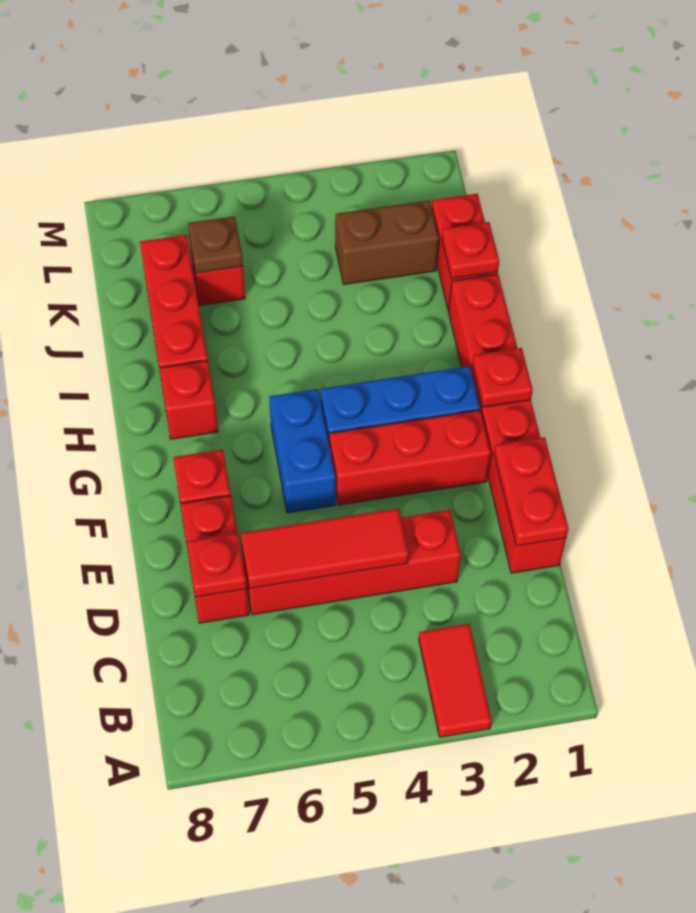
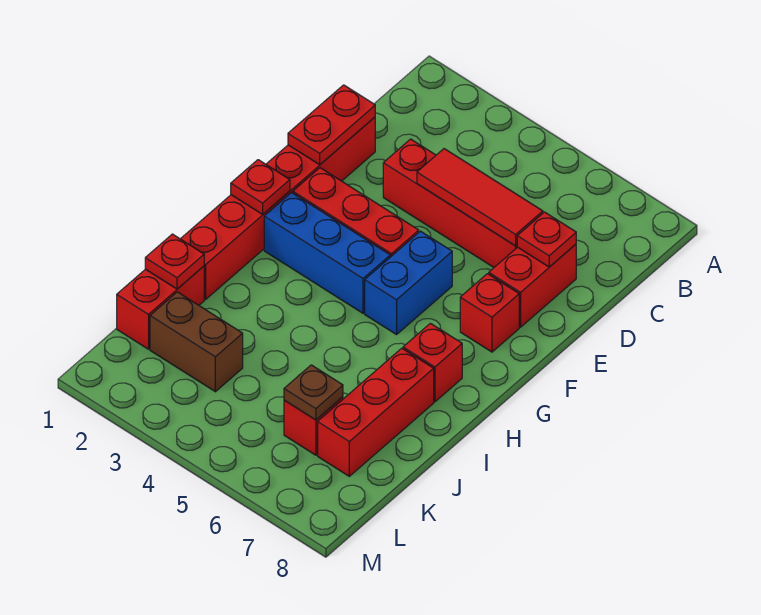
red 1x2 tile [419,624,492,737] -> none

